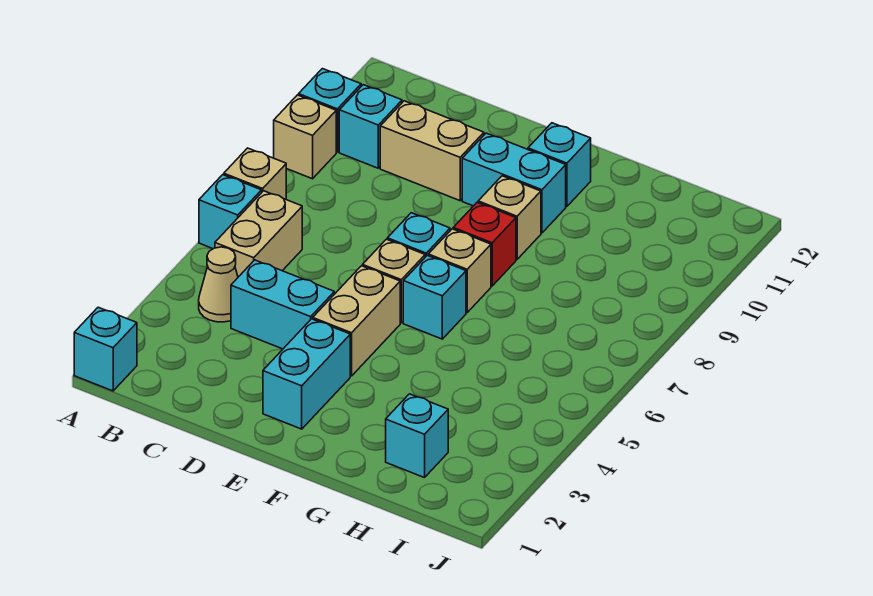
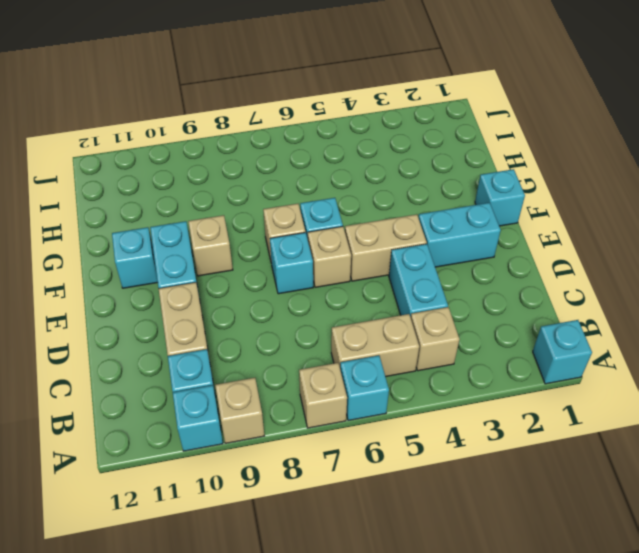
tan 1x1 cone [199,247,238,322] -> tan 1x1 brick [411,307,459,371]
red 1x1 brick [453,202,516,286] -> none
cyan 1x1 brick [386,394,448,478] -> cyan 1x1 brick moved to [475,169,525,226]

